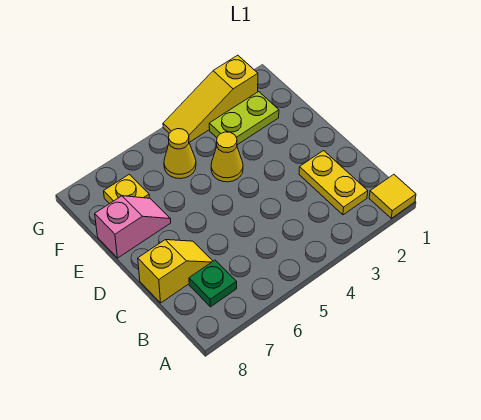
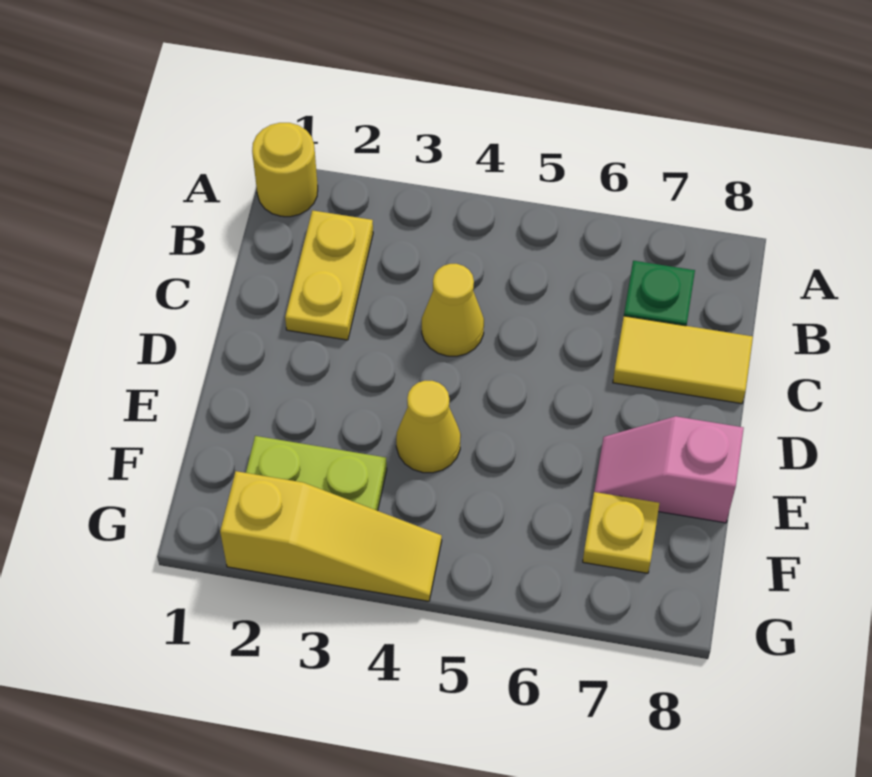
yellow 1x1 tile [369,174,416,218] -> yellow 1x1 round brick [252,123,318,217]
yellow 1x2 slope [138,240,213,303] -> yellow 1x2 tile [613,316,753,404]
yellow 1x1 cone [164,129,196,179] -> yellow 1x1 cone moved to [422,264,484,356]

